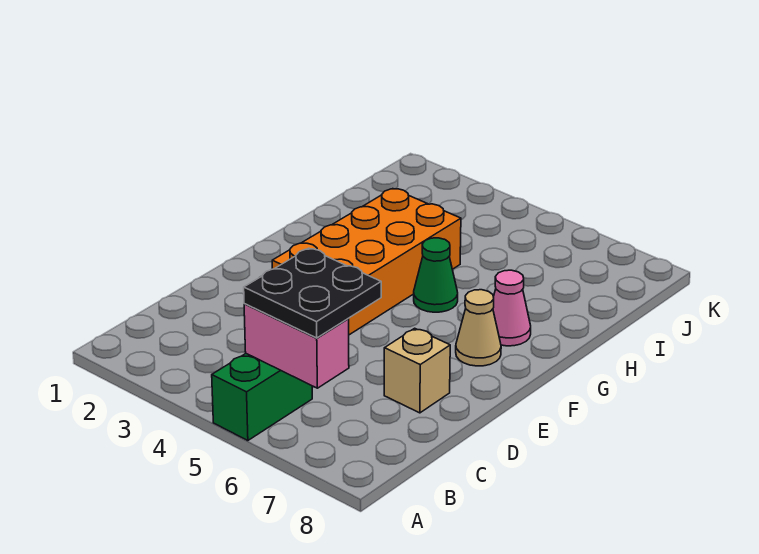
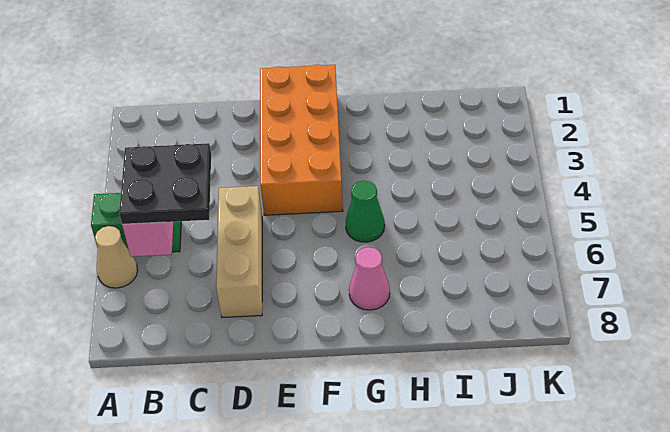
tan 1x1 brick [384,328,450,413] -> tan 1x3 brick [216,186,262,318]
orange 2x4 brick [272,189,461,335] -> orange 2x4 brick turned to [260,64,343,215]
tan 1x1 cone [456,290,501,366] -> tan 1x1 cone moved to [95,226,138,288]

